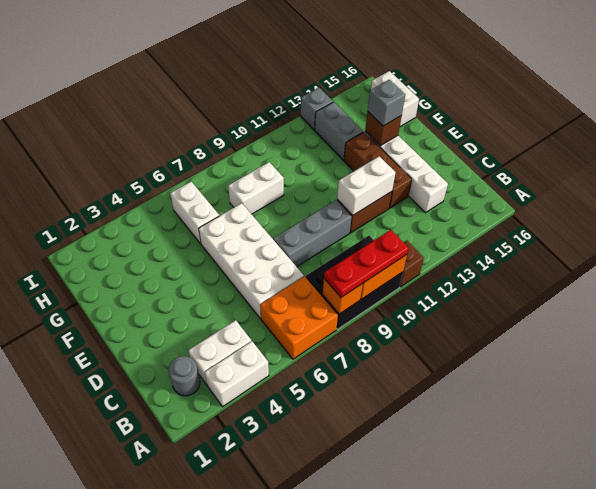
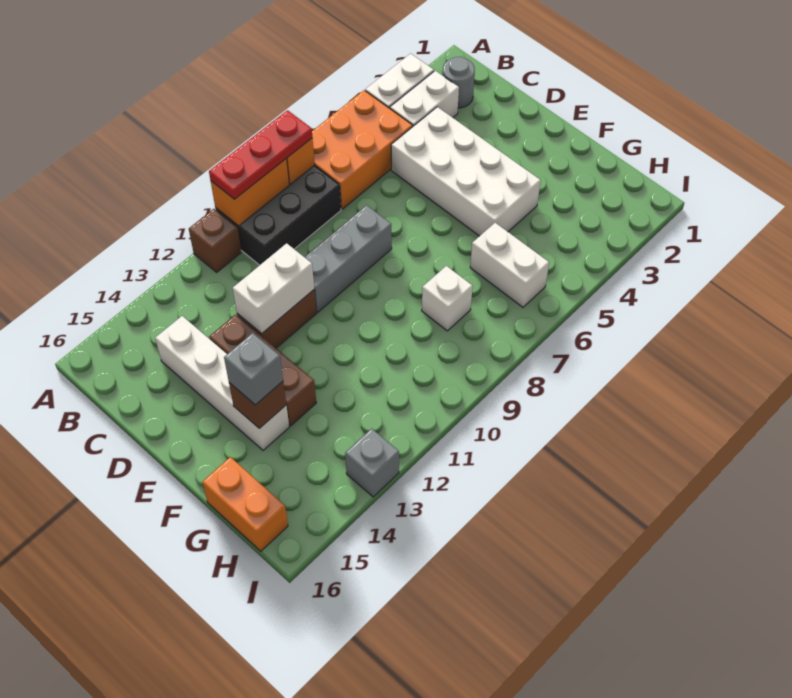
orange 2x2 brick [260,276,338,359] -> orange 2x3 brick [312,90,413,209]
white 2x4 brick [199,203,304,319] -> white 2x4 brick moved to [391,107,541,236]
white 1x2 brick [228,162,284,214] -> white 1x1 brick [422,266,473,331]
grey 1x2 brick [315,102,363,160] -> none
white 1x2 brick [371,71,419,127] -> orange 1x2 brick [202,457,288,551]

